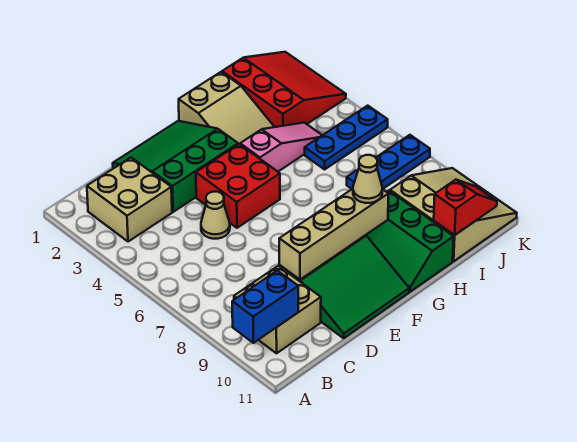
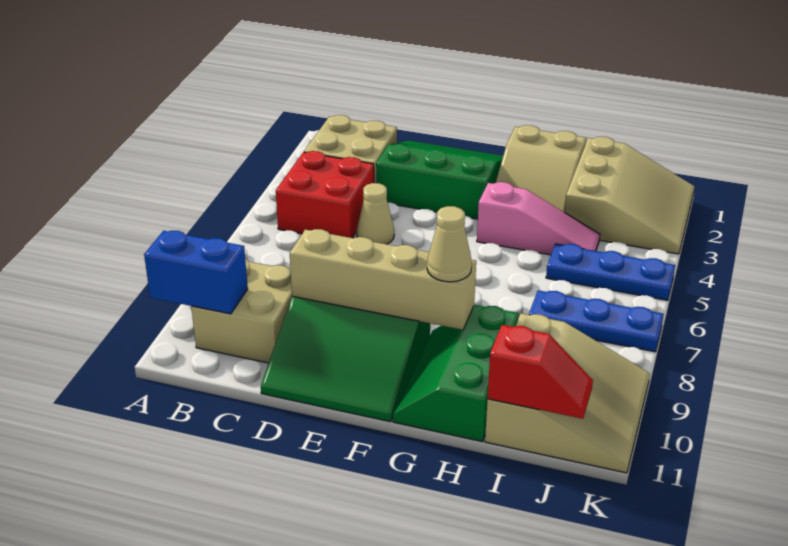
red 2x2 brick [196,144,280,228] -> red 2x2 brick moved to [276,151,374,238]
red 3x3 slope [222,52,346,127] -> tan 3x3 slope [565,137,694,254]

